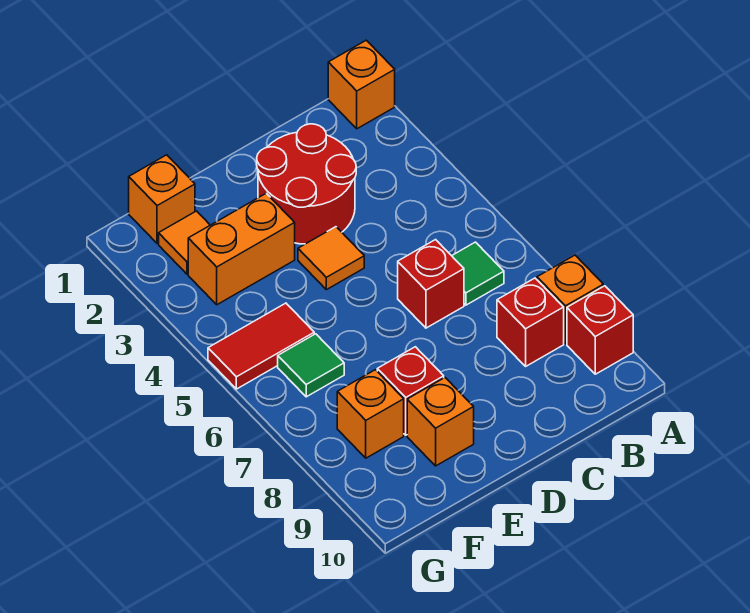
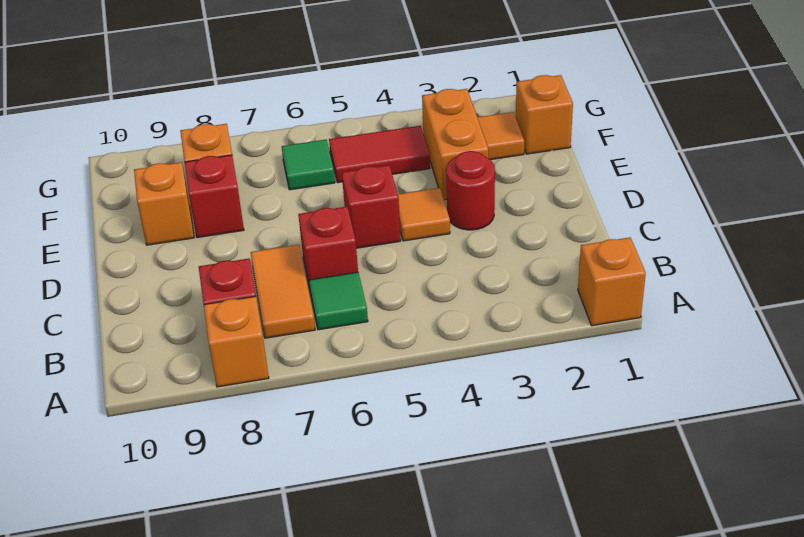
red 1x1 brick [567,286,633,374] -> red 1x1 brick moved to [342,165,401,248]
none -> orange 1x2 tile [251,245,315,338]
red 2x2 round brick [257,124,356,244] -> red 1x1 round brick [446,151,495,230]
red 1x2 tile [208,303,314,389] -> red 1x2 tile turned to [329,126,430,183]

